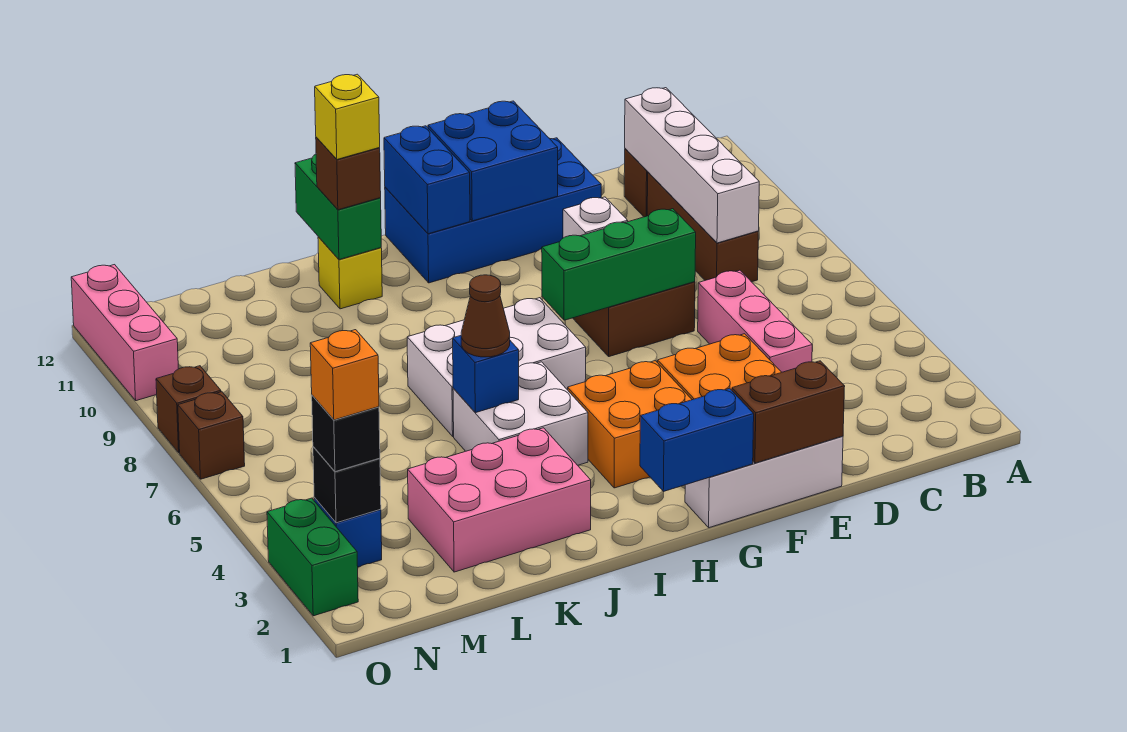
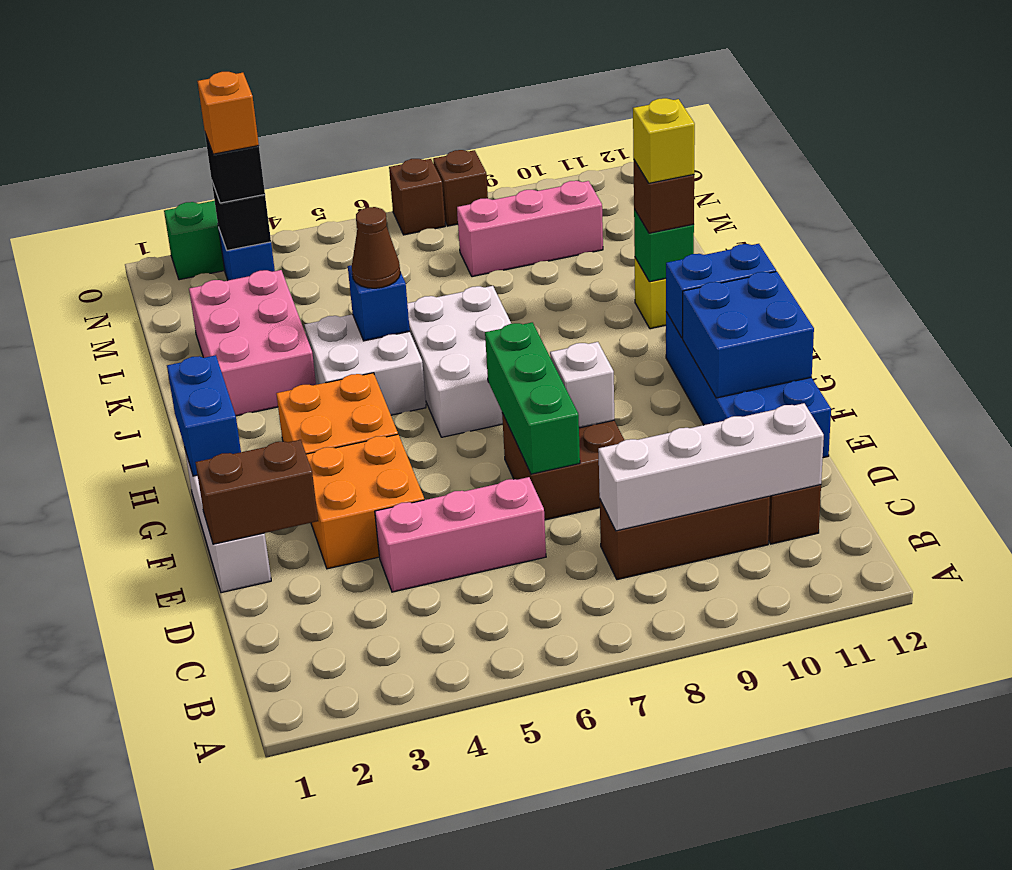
brown 1x2 brick [732,361,845,463] -> brown 1x2 brick turned to [195,440,318,544]
green 1x2 brick [295,154,381,260] -> green 1x1 brick [634,209,694,282]
pink 1x3 brick [71,265,178,401] -> pink 1x3 brick moved to [457,181,603,277]

